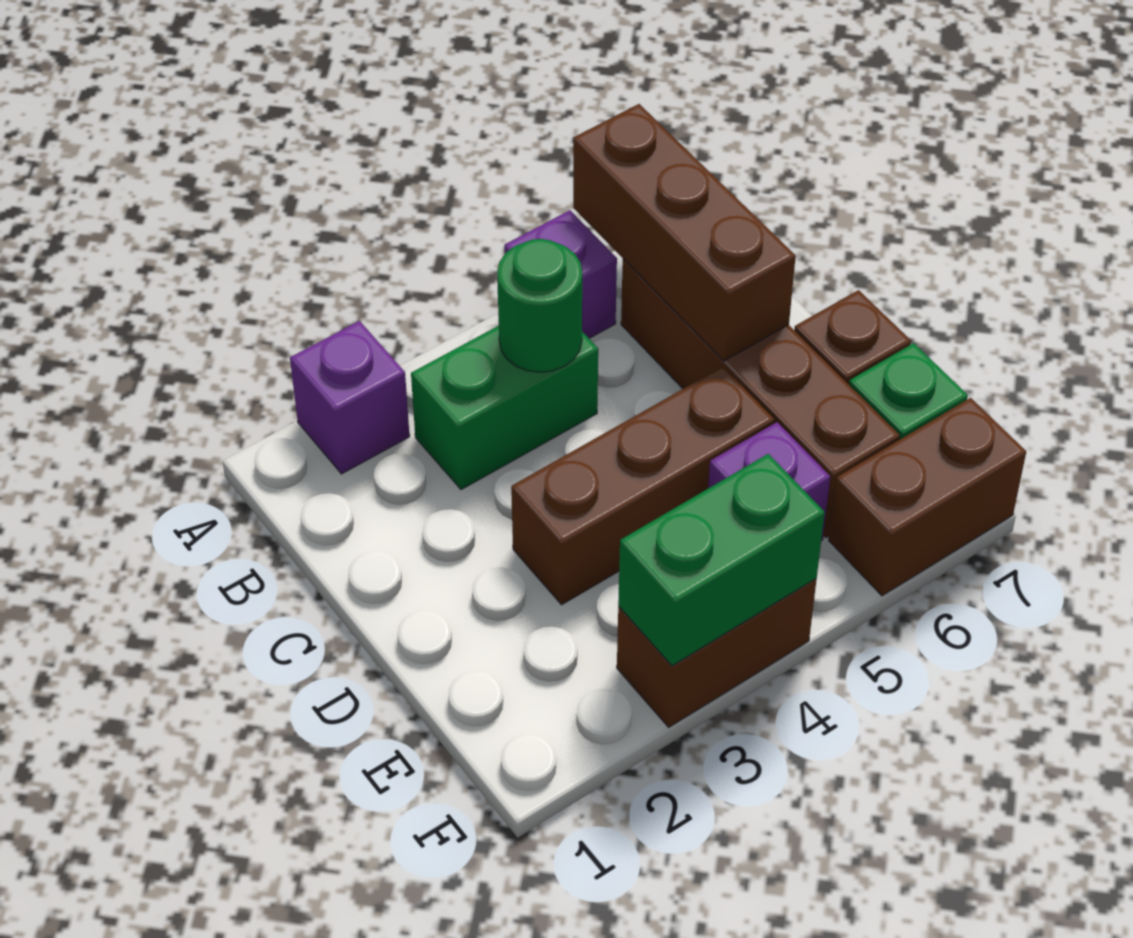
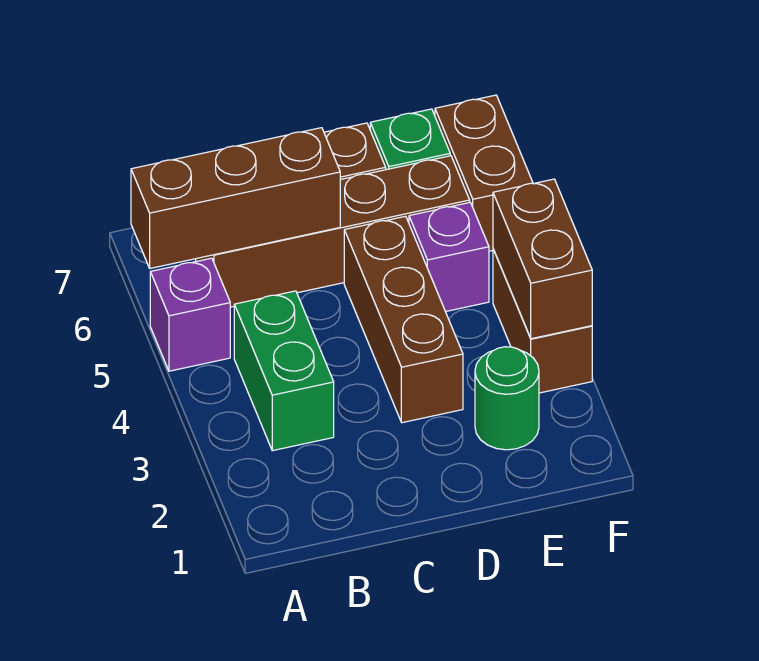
purple 1x1 brick [290,321,410,474] -> none
green 1x1 round brick [497,239,582,372] -> green 1x1 round brick moved to [475,347,539,450]
green 1x2 brick [618,454,825,666] -> brown 1x2 brick [493,179,592,339]

